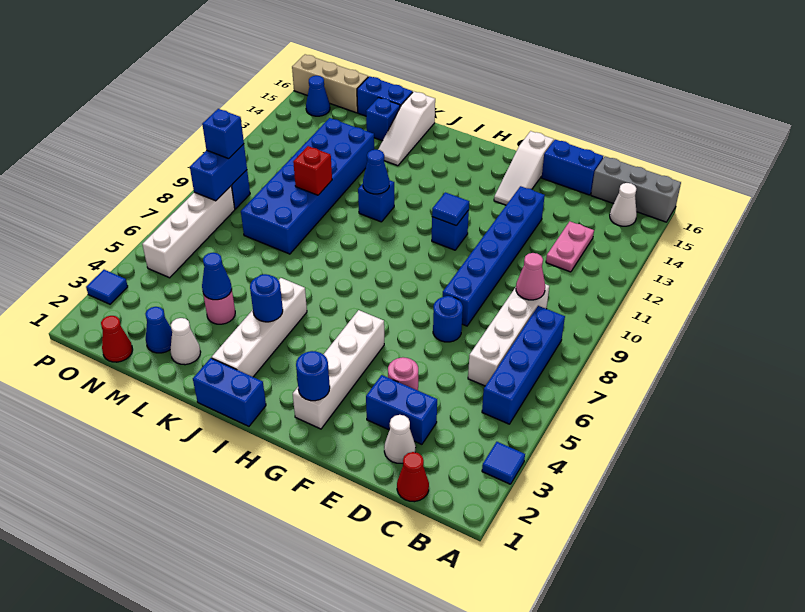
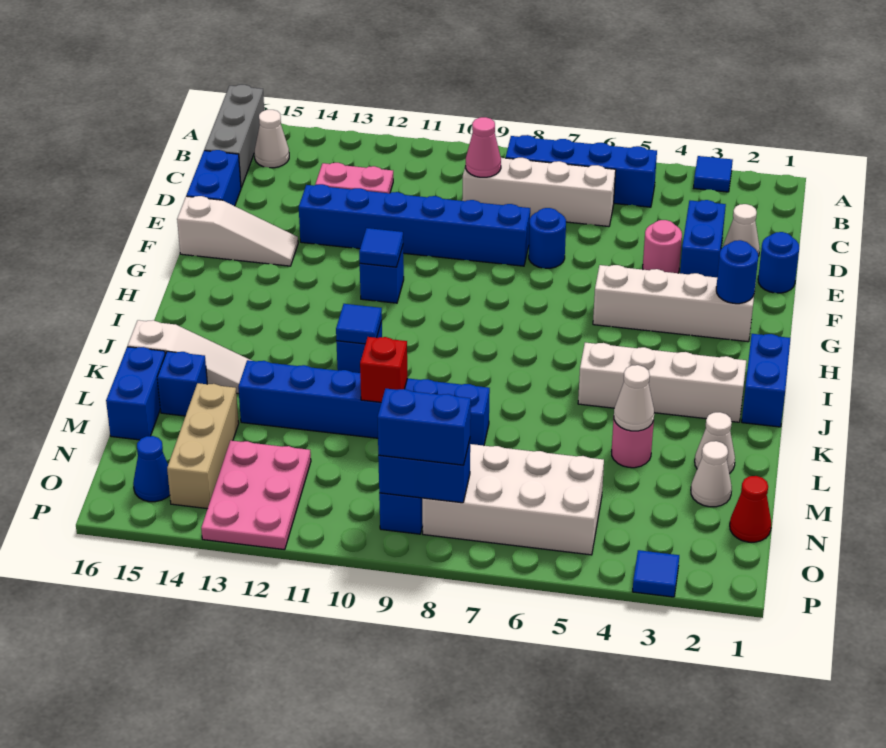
red 1x1 cone [397,452,429,502] -> none
blue 1x1 round brick [250,274,283,322] -> blue 1x1 round brick moved to [758,232,799,293]
blue 1x1 cone [363,150,389,194] -> blue 1x1 tile [336,304,382,344]
blue 1x1 cone [202,253,232,300] -> white 1x1 cone [614,365,654,431]
blue 2x6 brick [241,118,374,254] -> blue 1x6 brick [238,360,490,446]
blue 1x1 cone [145,307,172,353] -> white 1x1 cone [691,441,732,507]
none -> pink 2x3 plate [201,440,311,550]
tan 1x3 brick [292,54,368,113] -> tan 1x3 brick moved to [167,383,239,509]
white 1x4 brick [142,186,235,278] -> white 2x4 brick [422,444,604,555]
blue 1x1 brick [202,109,244,159] -> blue 1x2 brick [377,389,471,465]

